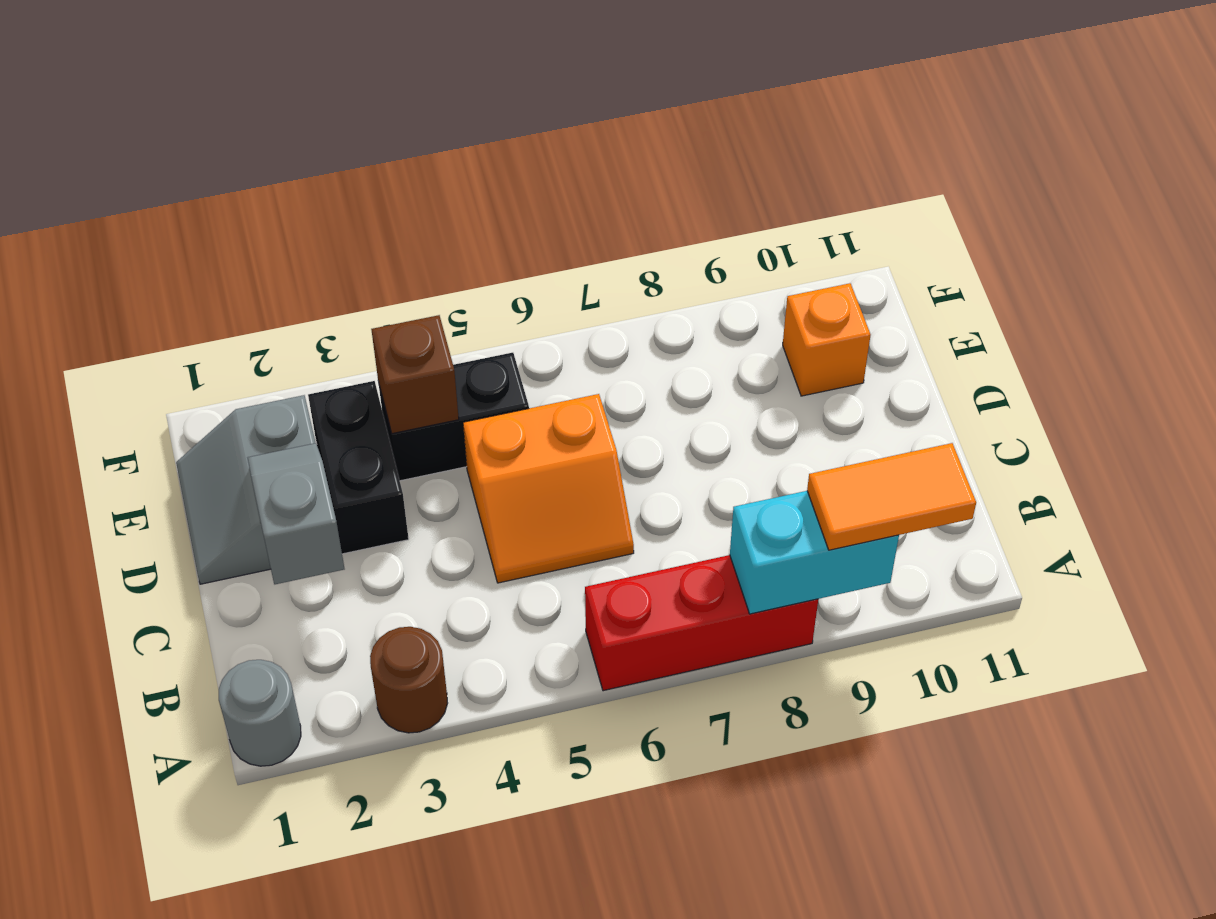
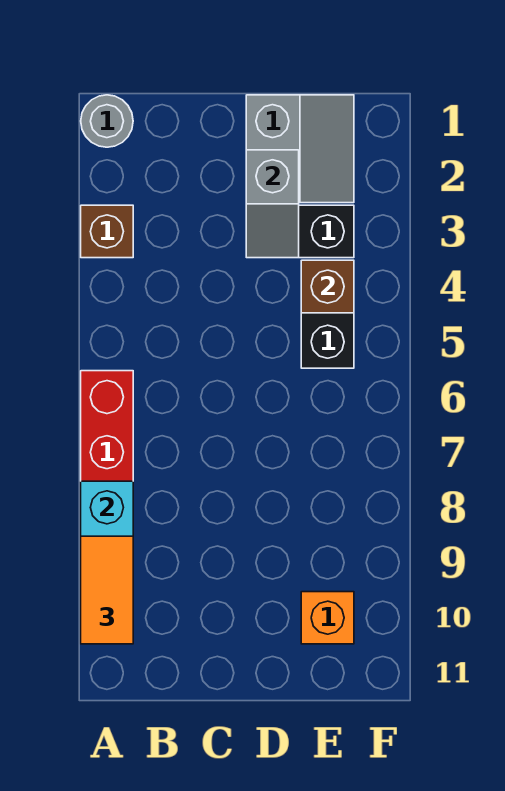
brown 1x1 round brick [370,627,448,733] -> brown 1x1 brick [81,205,133,258]
grey 1x2 slope [248,443,344,584] -> grey 1x2 slope turned to [246,150,299,258]
orange 2x2 slope [463,394,634,583] -> none
grey 2x2 slope [176,395,315,584] -> grey 2x2 slope turned to [246,95,354,203]

